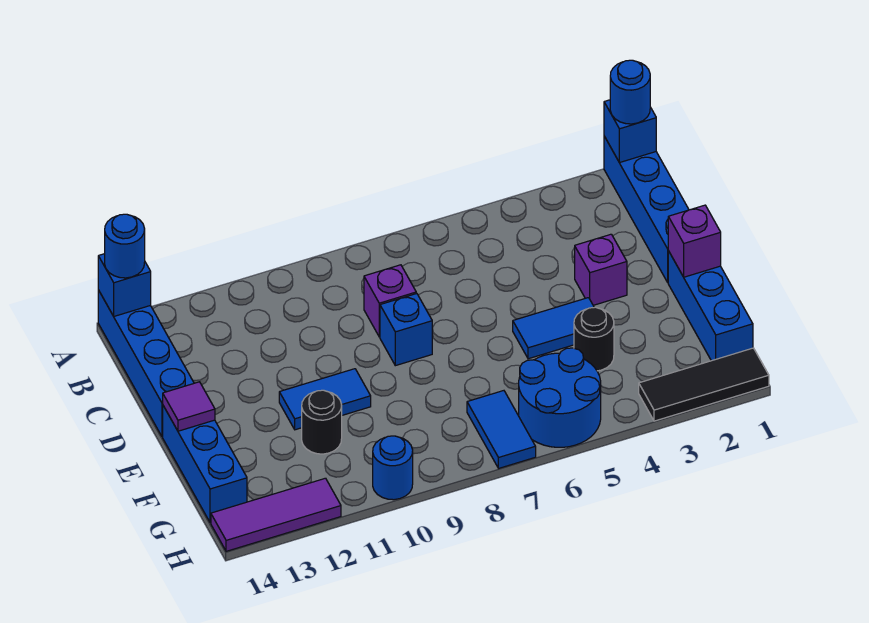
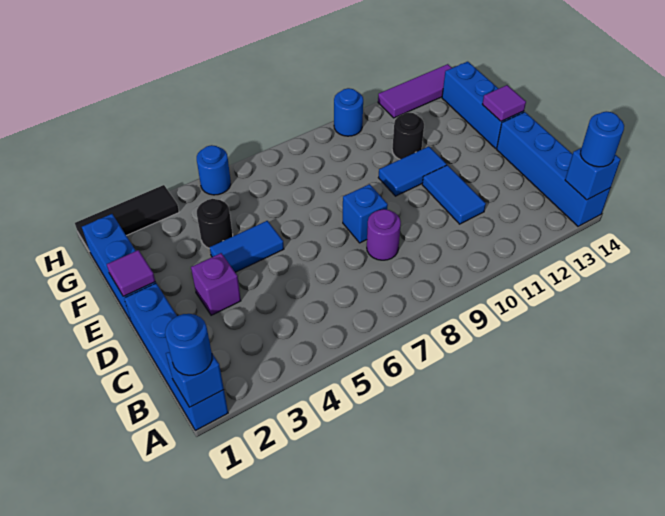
purple 1x1 brick [364,265,416,337] -> purple 1x1 round brick [367,209,401,260]
purple 1x1 brick [668,205,721,277] -> purple 1x1 tile [107,250,155,296]
blue 2x2 round brick [519,348,601,447] -> blue 1x1 round brick [197,145,231,195]
blue 1x2 tile [467,391,536,468] -> blue 1x2 tile moved to [422,165,486,224]

